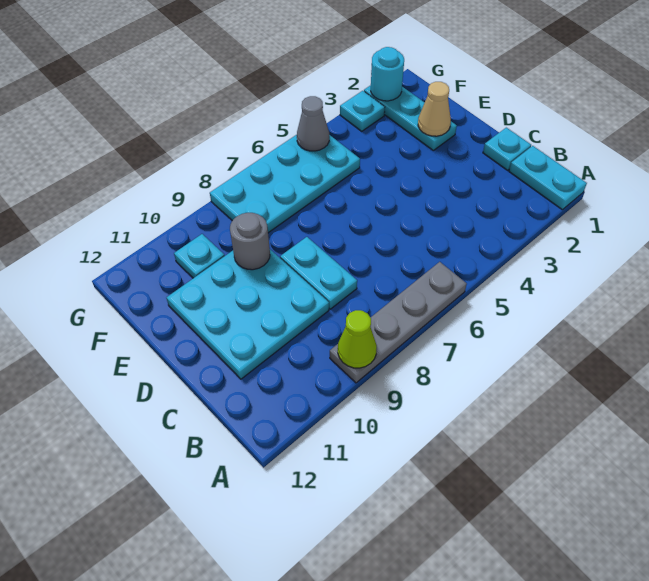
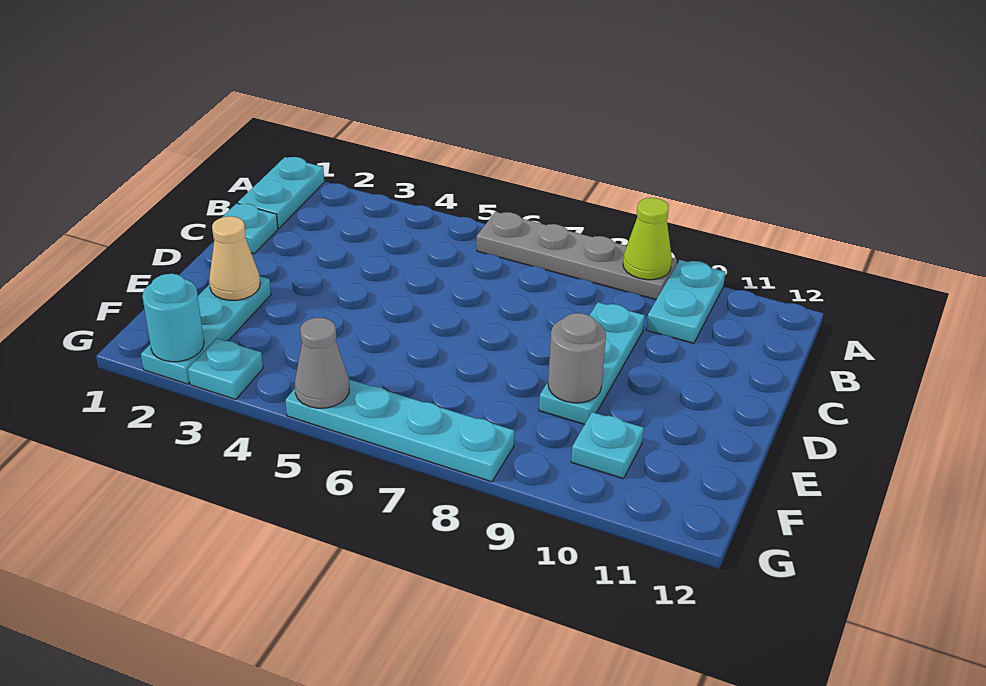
cyan 1x2 plate [280,237,357,309] -> cyan 1x2 plate moved to [646,260,725,343]
cyan 3x3 plate [166,250,329,379] -> cyan 1x3 plate [539,302,645,425]
cyan 2x4 plate [210,135,360,233] -> cyan 1x4 plate [286,379,514,482]

